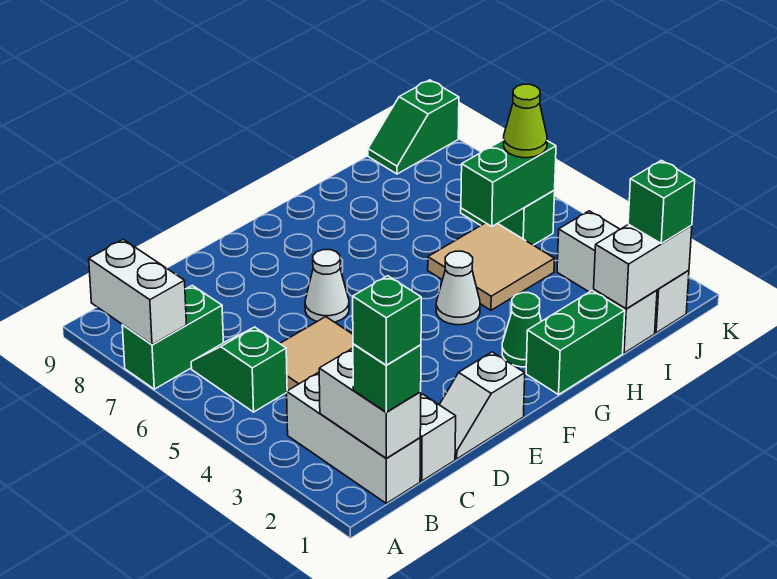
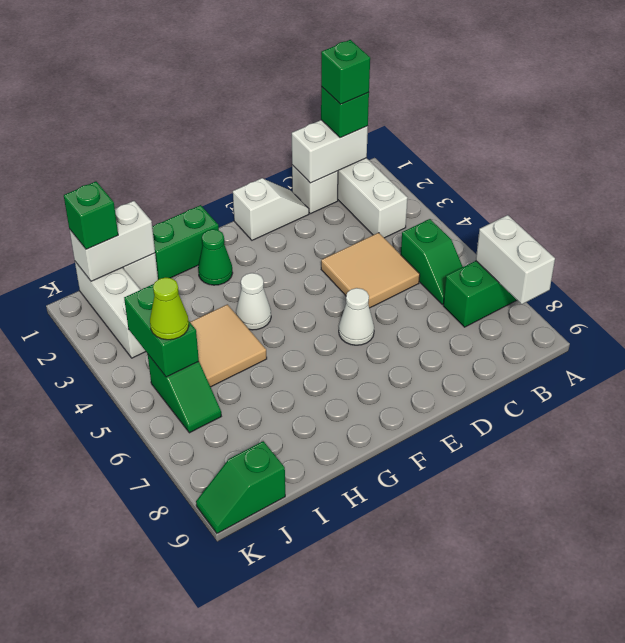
white 1x2 brick [319,348,421,458] -> white 1x2 brick turned to [292,120,368,183]
green 1x2 brick [461,140,556,227] -> green 1x2 brick turned to [124,284,199,377]
green 1x2 slope [368,80,459,174] -> green 1x2 slope turned to [196,441,285,533]

